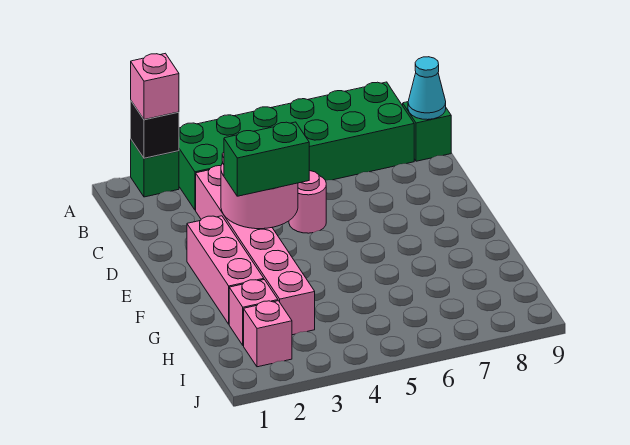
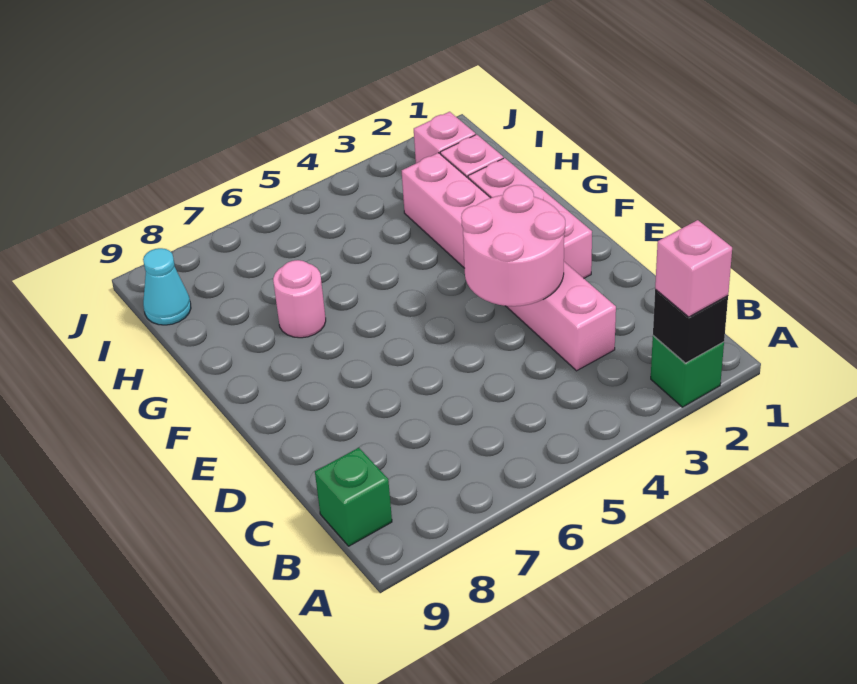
green 2x6 brick [179,82,414,210] -> none
cyan 1x1 cone [408,57,446,120] -> cyan 1x1 cone moved to [143,248,191,325]
pink 1x1 round brick [289,171,326,233] -> pink 1x1 round brick moved to [273,260,326,338]
green 1x2 brick [224,122,309,196] -> none

